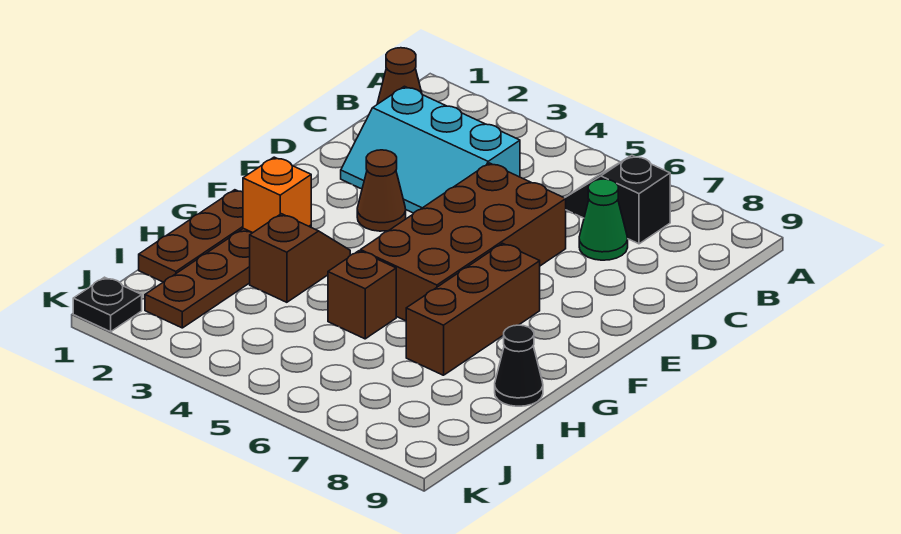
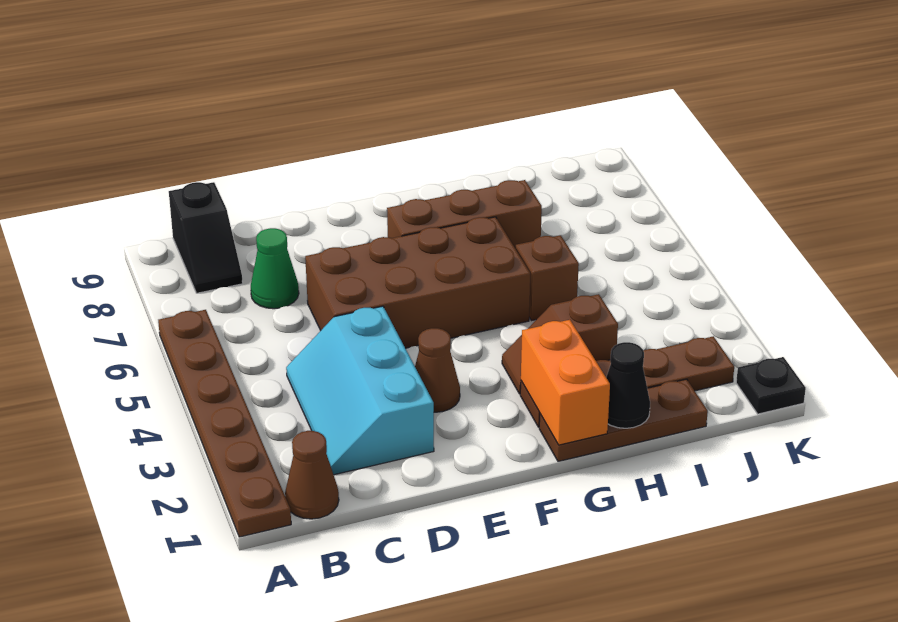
none -> brown 1x6 plate [158,310,291,537]
black 1x2 slope [565,155,670,244] -> black 1x2 slope moved to [169,182,243,293]
cyan 2x3 slope [341,86,520,213] -> cyan 2x3 slope turned to [286,306,434,475]
orange 1x1 brick [243,157,311,233] -> orange 1x2 brick [521,320,610,445]
black 1x1 cone [495,325,543,406] -> black 1x1 cone moved to [606,342,650,428]

